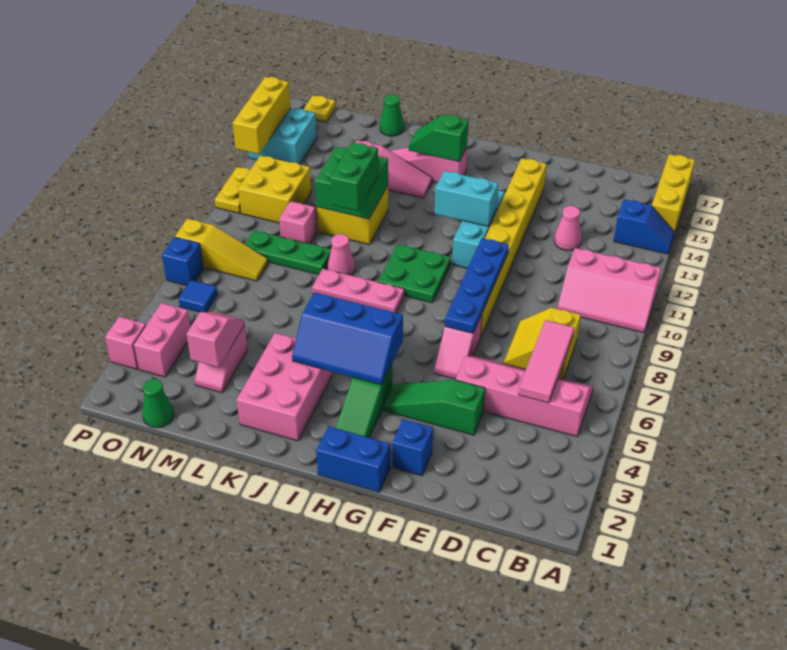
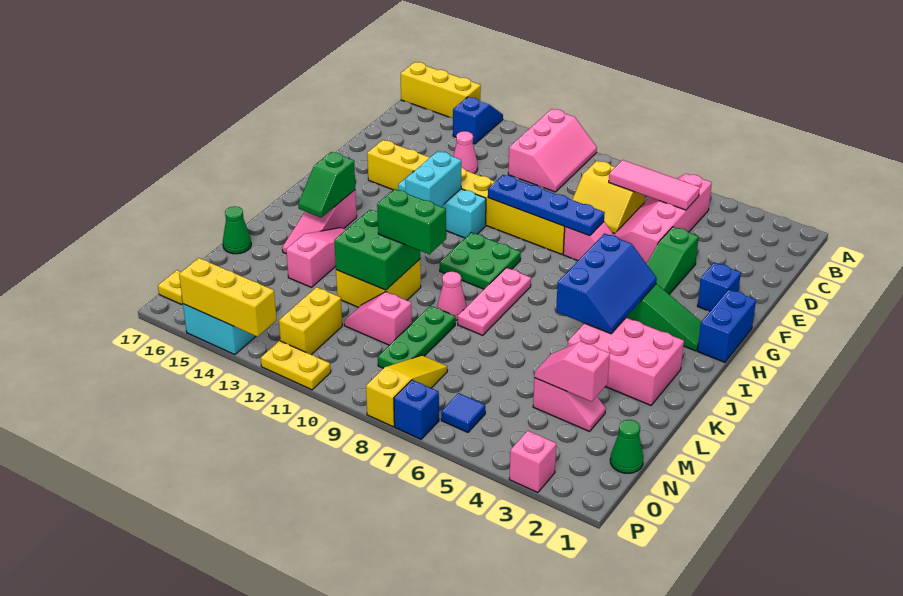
yellow 2x2 brick [238,156,311,223] -> yellow 1x2 brick [279,287,342,355]
pink 1x2 brick [134,303,191,377] -> none

